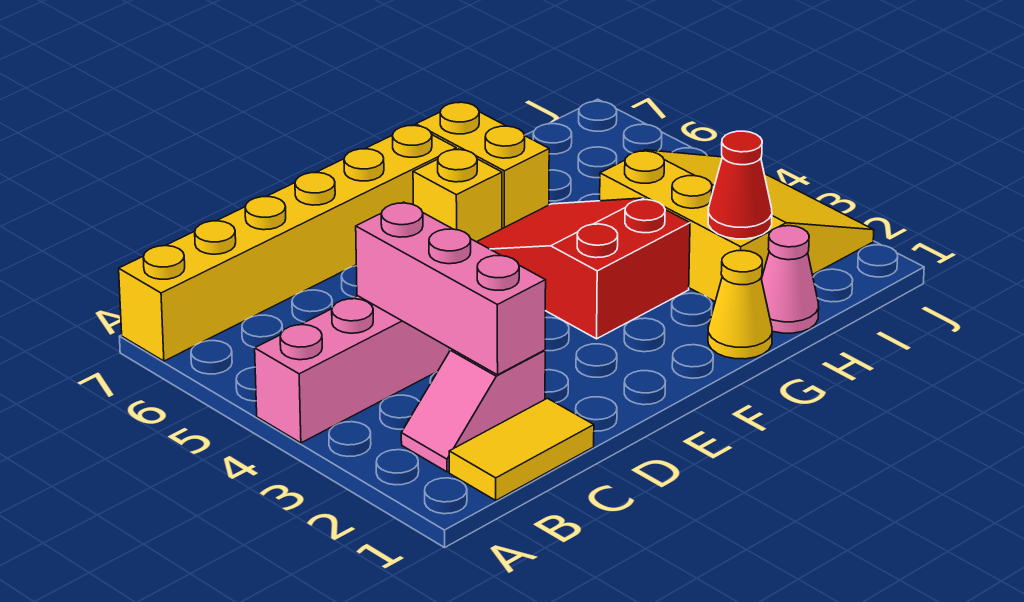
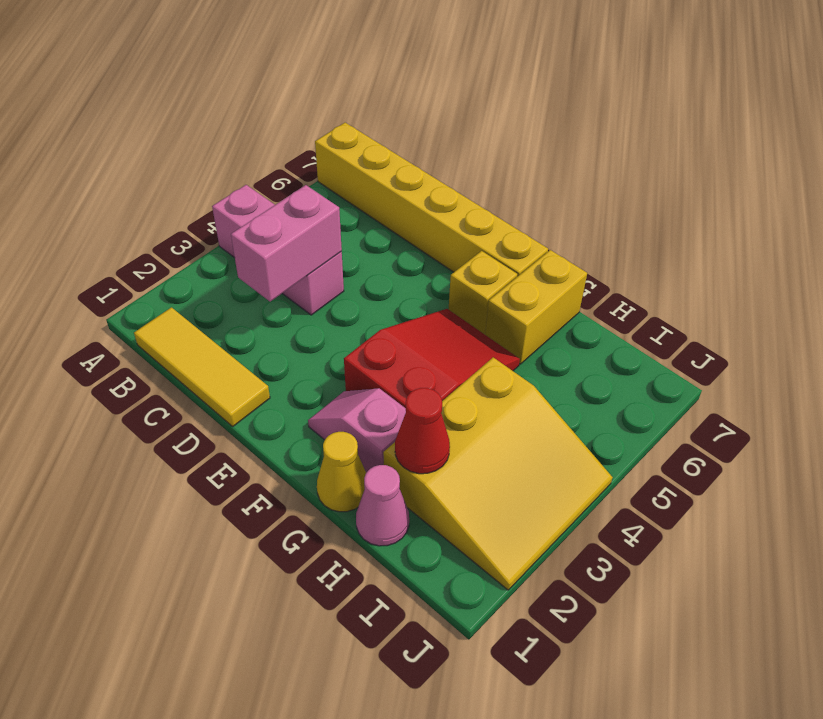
yellow 1x2 tile [449,398,594,500] -> yellow 1x3 tile [134,307,270,426]
pink 1x2 slope [401,349,545,472] -> pink 1x2 slope moved to [308,388,406,473]
pink 1x3 brick [356,202,546,375] -> pink 1x2 brick [231,185,342,302]

